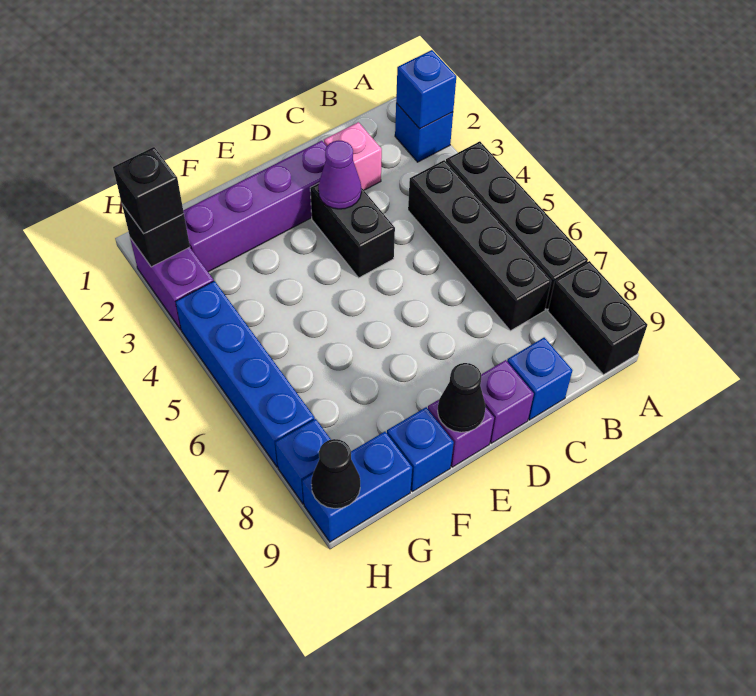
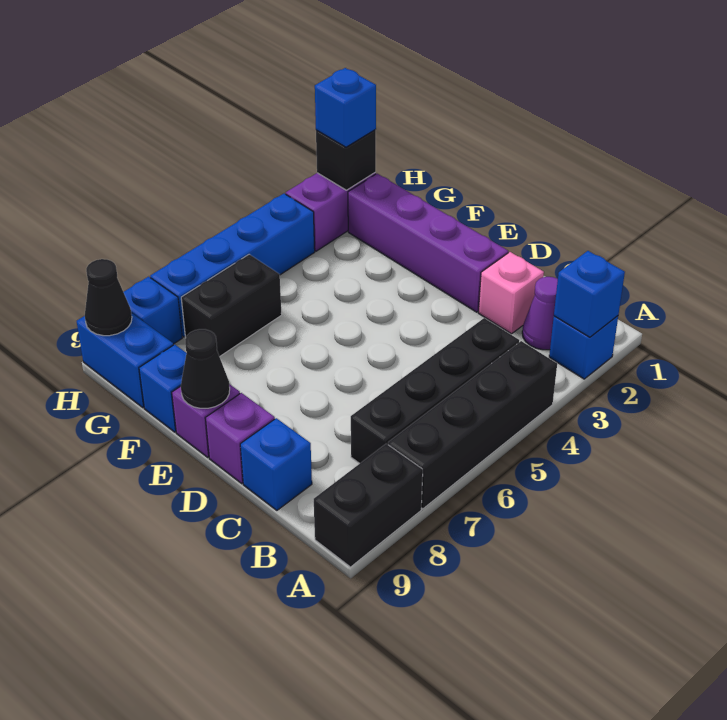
black 1x2 brick [310,183,395,278] -> black 1x2 brick moved to [181,254,282,357]
purple 1x1 cone [318,141,361,209] -> purple 1x1 cone moved to [522,277,558,350]
black 1x1 brick [113,147,184,234] -> blue 1x1 brick [315,68,376,147]

